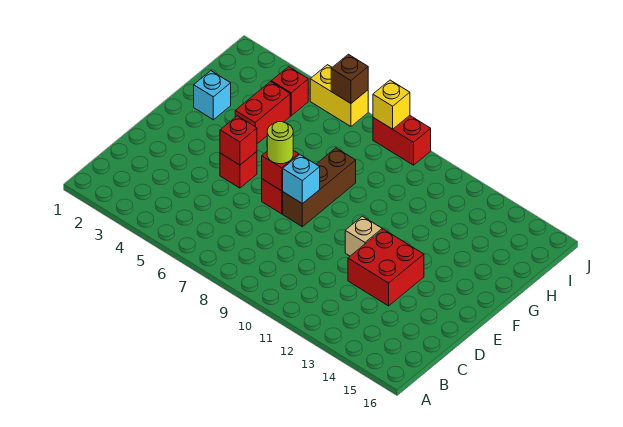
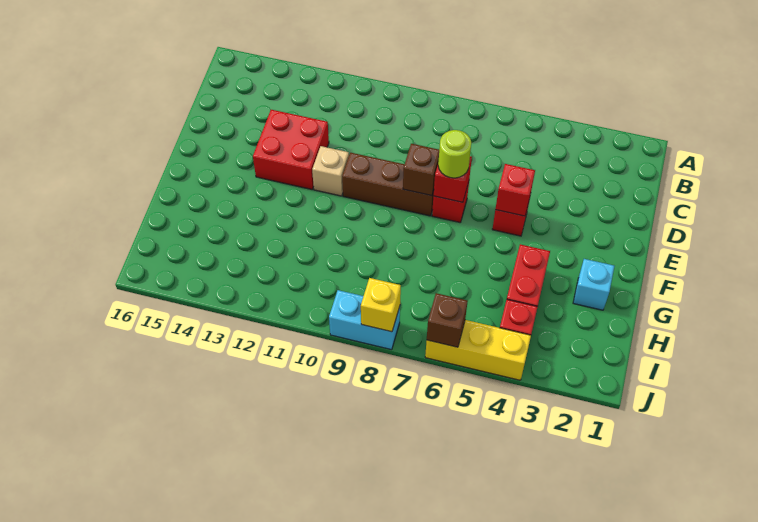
brown 1x3 brick [283,148,356,227] -> brown 1x3 brick turned to [342,153,434,216]
cyan 1x1 brick [283,155,320,204] -> brown 1x1 brick [403,144,439,196]
yellow 1x2 brick [310,65,368,126] -> yellow 1x3 brick [425,320,531,380]
red 1x2 brick [373,116,431,165] -> cyan 1x2 brick [329,290,400,350]

